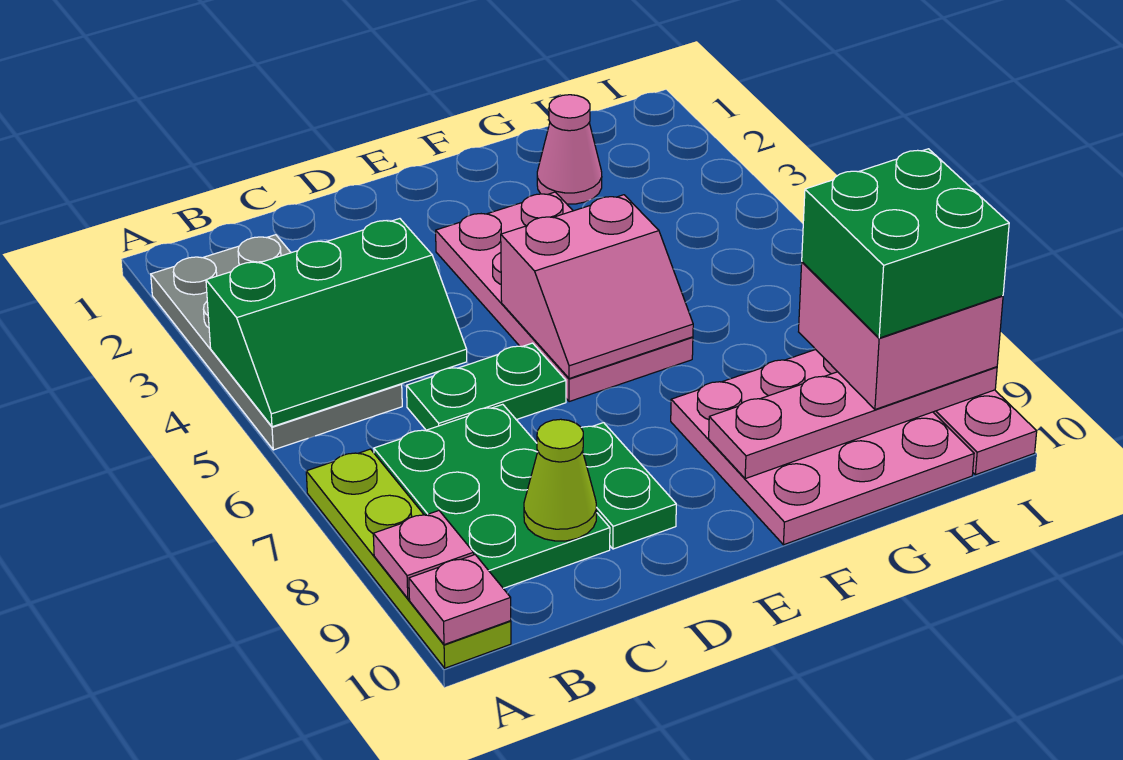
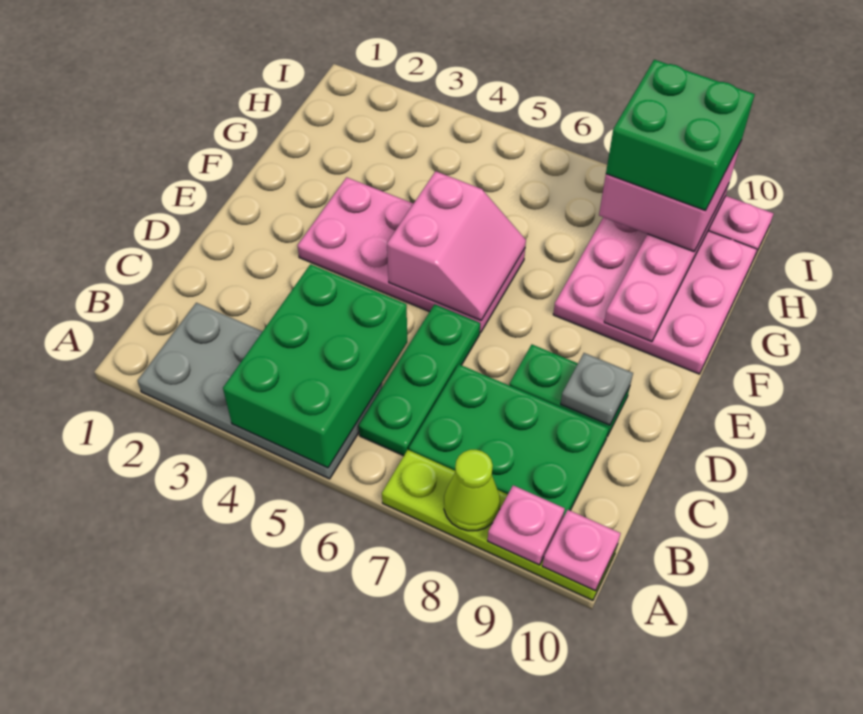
green 2x3 slope [206,219,467,427] -> green 2x3 brick [223,264,407,468]
green 1x2 plate [407,343,566,430] -> green 1x3 plate [359,304,480,456]
lime 1x1 cone [524,419,597,541] -> lime 1x1 cone moved to [444,450,500,531]
none -> grey 1x1 plate [561,353,633,425]
pink 1x1 cone [537,95,602,204] -> none

